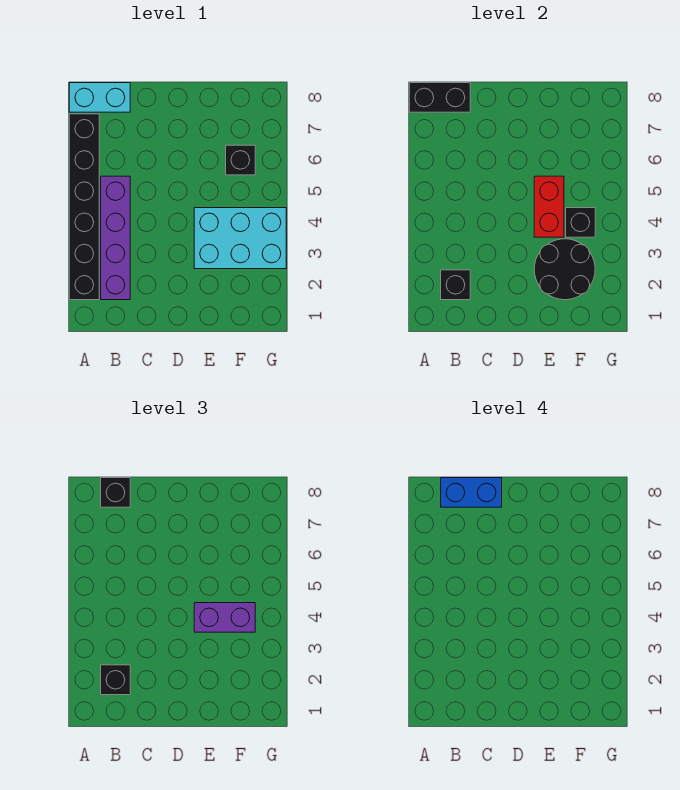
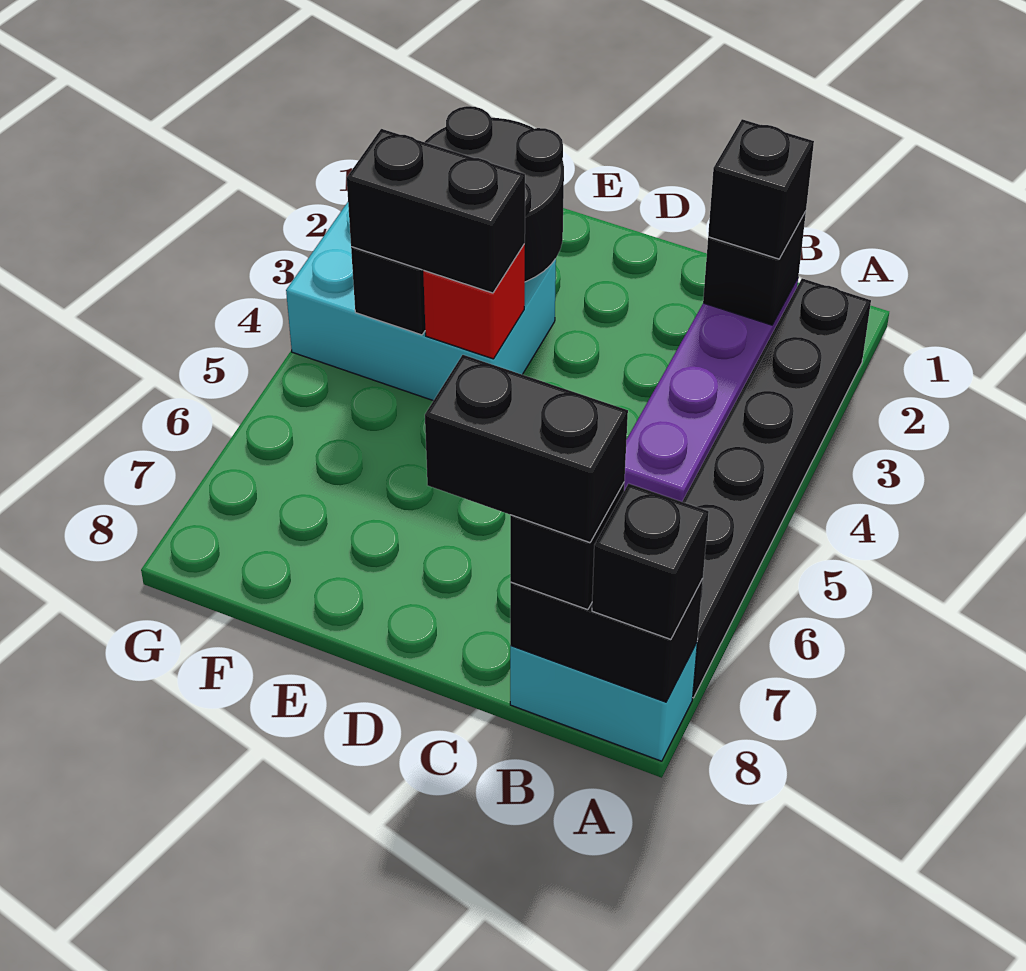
blue 1x2 brick [441,478,502,507] -> black 1x2 brick [425,355,628,543]
red 1x2 brick [534,176,564,237] -> red 1x1 brick [423,244,525,359]
purple 1x2 brick [194,603,255,632] -> black 1x2 brick [347,129,525,293]
black 1x1 brick [226,145,255,175] -> black 1x1 brick moved to [592,484,709,639]

